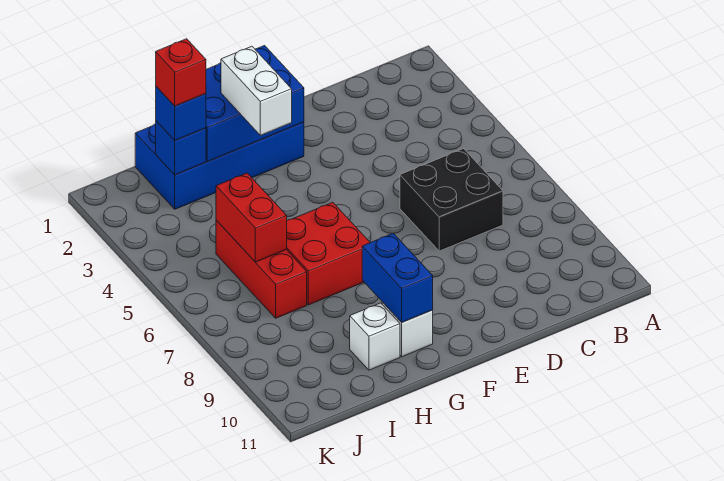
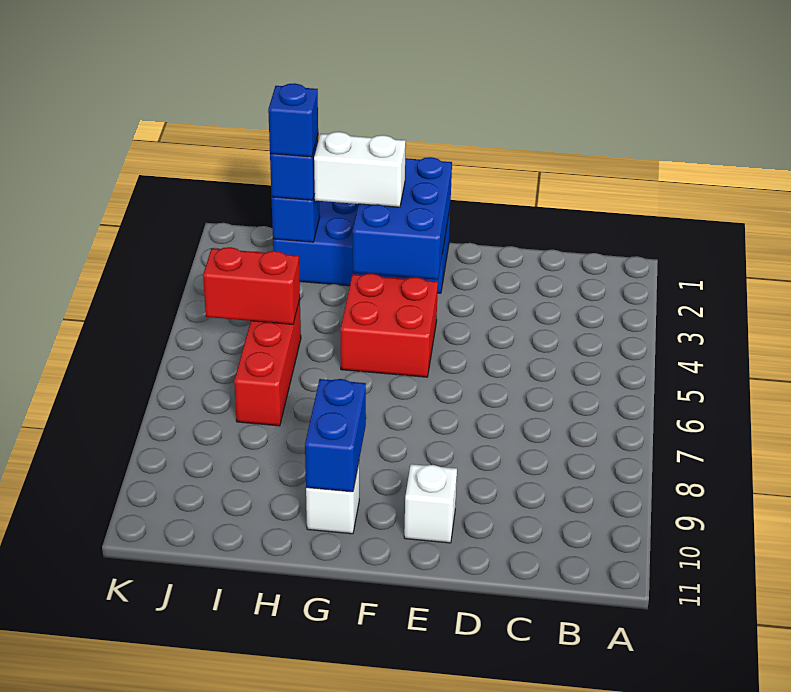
black 2x2 brick [400,149,503,251] -> none
blue 2x3 brick [206,46,304,162] -> blue 2x3 brick turned to [353,157,452,280]
white 1x2 brick [221,46,292,135] -> white 1x2 brick turned to [314,132,406,207]
red 2x2 brick [287,202,370,305] -> red 2x2 brick moved to [340,273,438,377]
white 1x1 brick [350,303,400,370] -> white 1x1 brick moved to [404,464,457,543]
red 1x1 brick [156,39,206,106] -> blue 1x1 brick [268,83,318,157]
red 1x2 brick [216,173,287,262] -> red 1x2 brick turned to [203,247,300,324]

